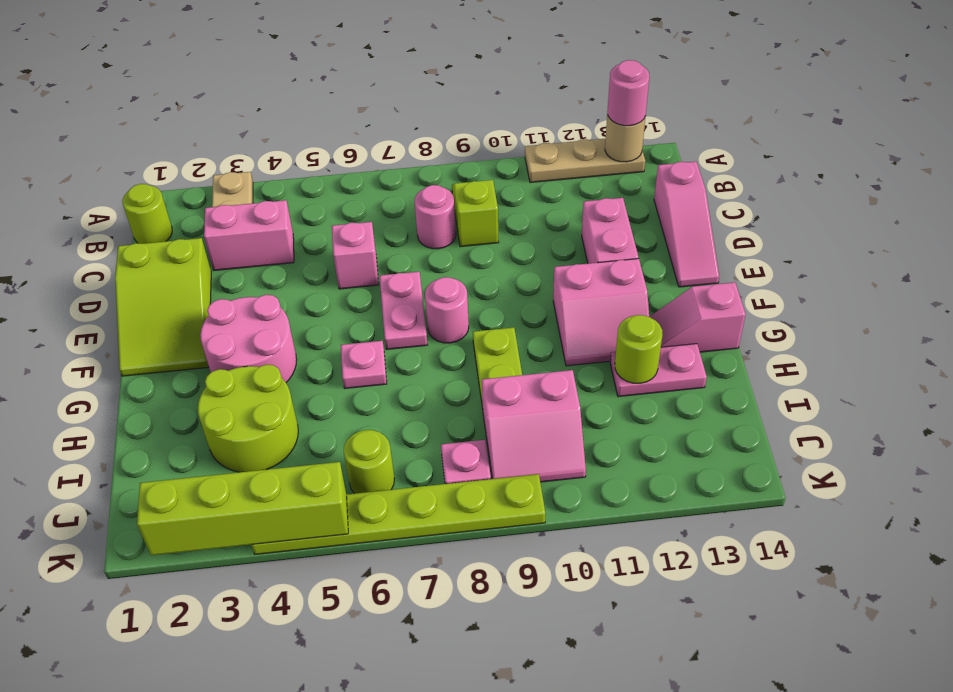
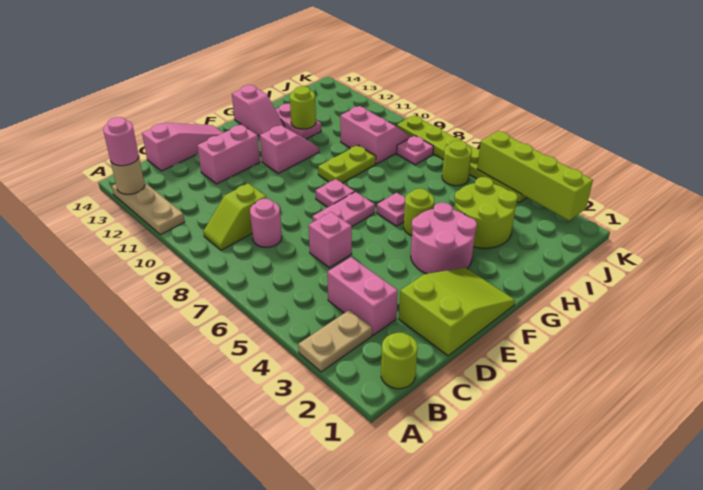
pink 1x1 round brick [425,277,469,343] -> pink 1x1 plate [315,179,355,207]
pink 2x2 slope [553,259,649,366] -> pink 1x2 slope [260,125,319,173]
none -> lime 1x1 round brick [404,189,434,236]

